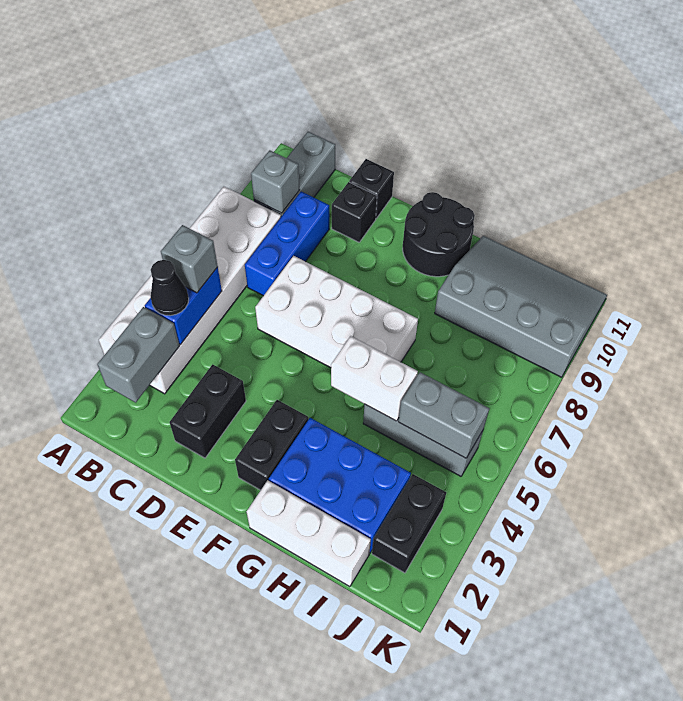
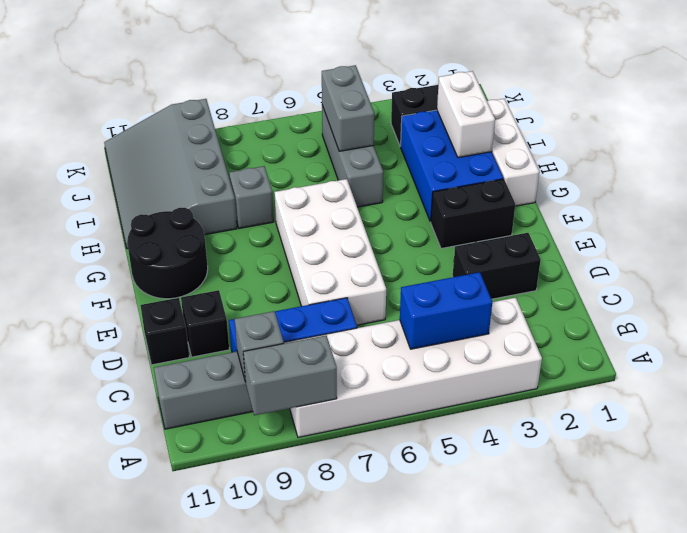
grey 1x2 brick [97,307,179,403] -> grey 1x2 brick moved to [243,335,337,415]
black 1x1 cone [151,260,189,316] -> none
grey 1x1 brick [161,225,218,293] -> grey 1x1 brick moved to [229,166,274,228]
white 1x2 brick [331,336,418,421] -> white 1x2 brick moved to [437,71,495,158]

